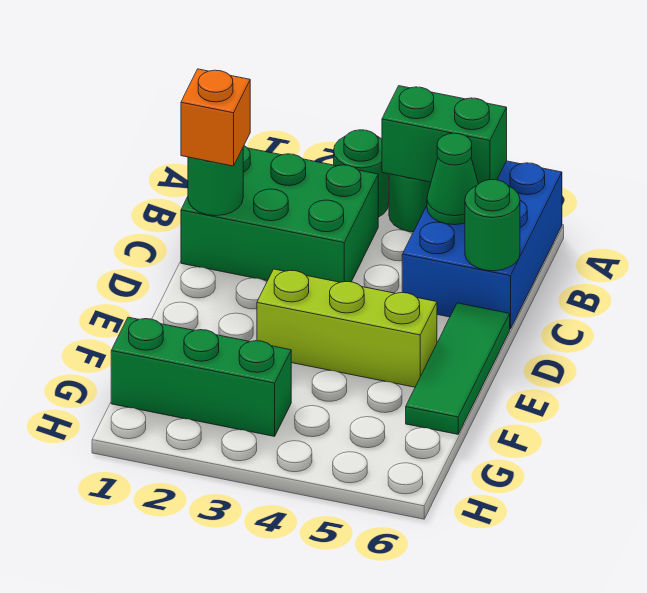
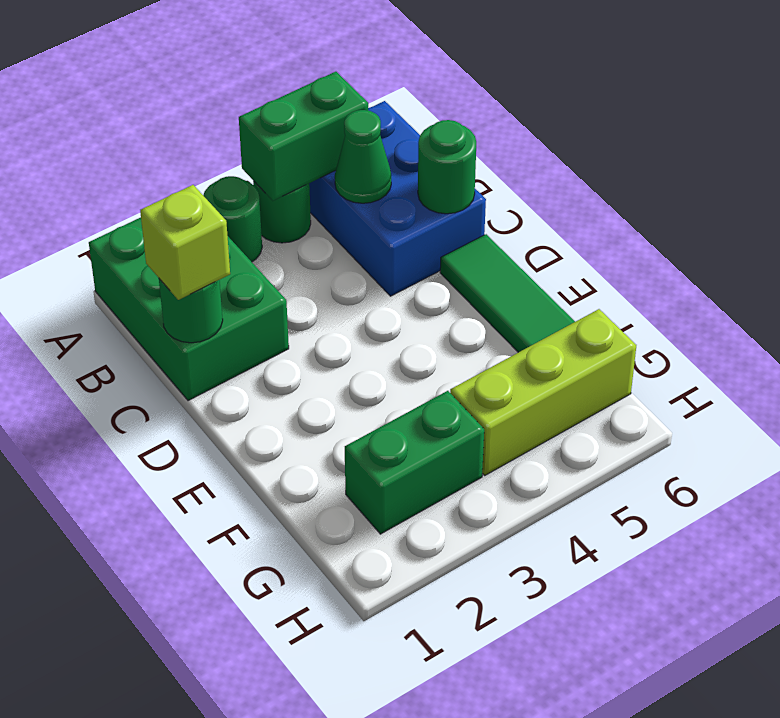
green 2x3 brick [181,146,378,282] -> green 2x3 brick turned to [89,217,289,401]
orange 1x1 brick [181,69,250,166] -> lime 1x1 brick [140,185,230,300]
lime 1x3 brick [257,269,437,387] -> lime 1x3 brick moved to [450,309,636,475]
green 1x3 brick [111,317,291,436] -> green 1x2 brick [345,391,484,534]

